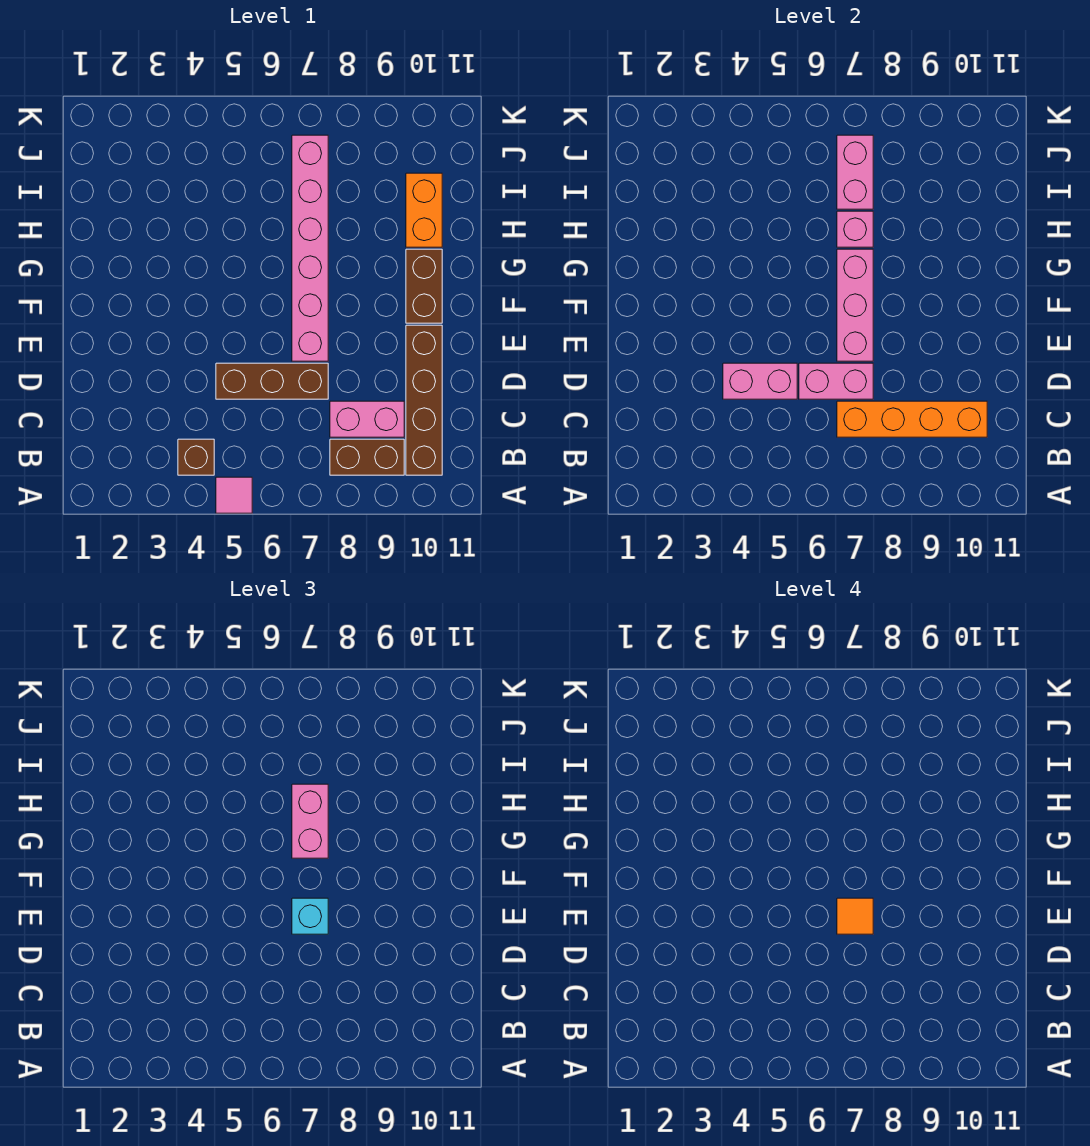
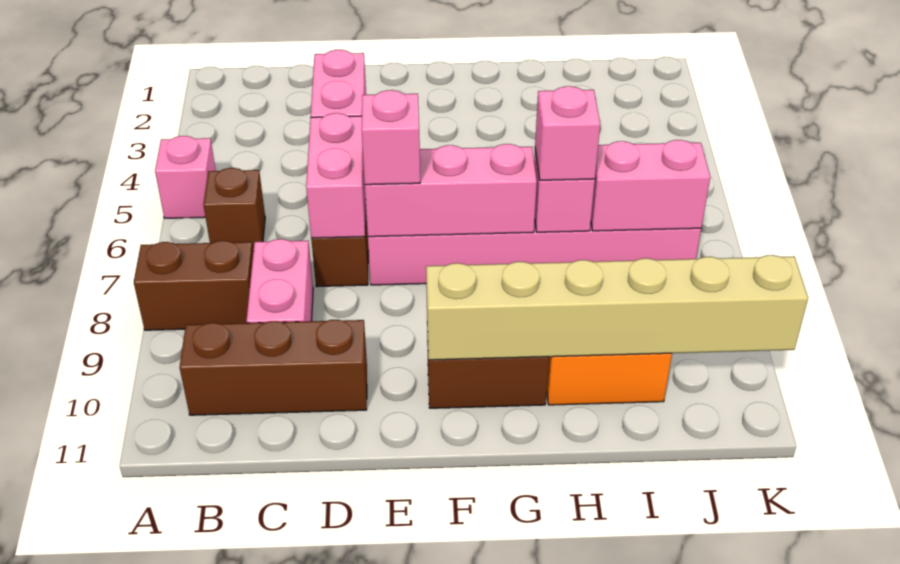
pink 1x1 tile [216,477,252,513] -> pink 1x1 brick [155,136,216,218]
brown 1x1 brick [178,439,214,475] -> brown 1x1 brick moved to [203,168,265,251]
brown 1x2 brick [330,439,404,475] -> brown 1x2 brick turned to [134,241,253,330]
brown 1x4 brick [406,325,442,475] -> brown 1x3 brick [180,320,367,415]
orange 1x4 brick [837,401,987,437] -> none
cyan 1x1 brick [292,898,328,934] -> pink 1x1 brick [361,90,420,185]
orange 1x1 tile [837,898,873,934] -> none
none -> tan 1x6 brick [426,255,808,360]
pink 1x2 brick [292,784,328,858] -> pink 1x1 brick [535,86,600,180]

